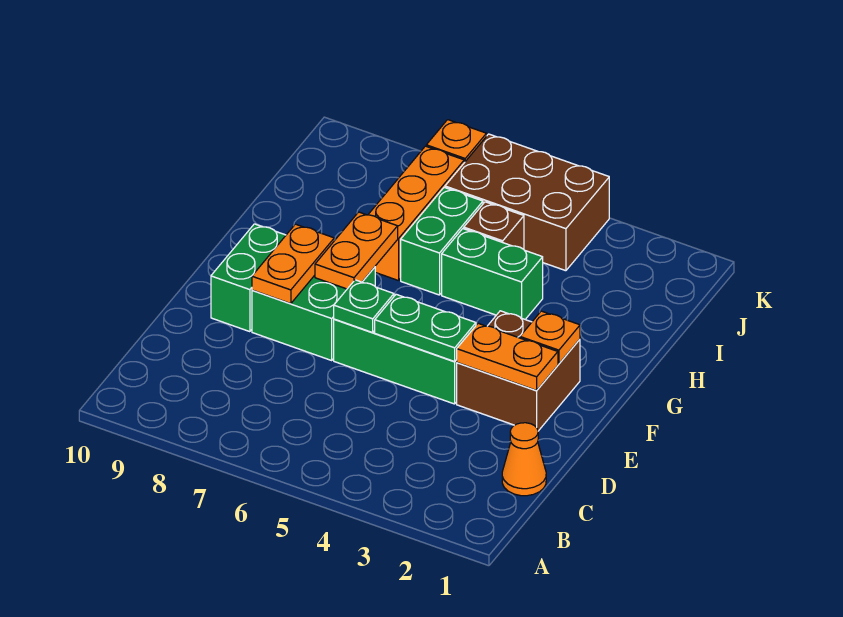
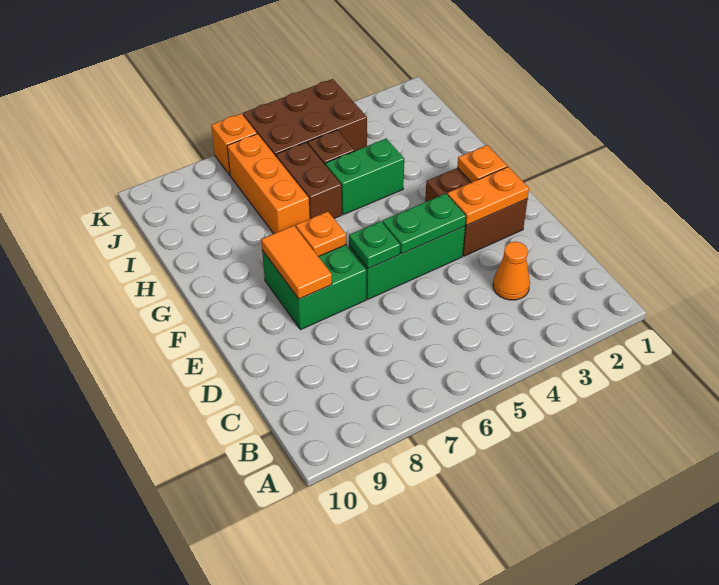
orange 1x1 cone [502,423,546,496] -> orange 1x1 cone moved to [493,242,530,300]
orange 1x2 plate [252,224,334,304] -> orange 1x2 tile [261,226,332,299]
green 1x2 brick [211,224,286,332] -> none
orange 1x2 plate [315,212,398,289] -> orange 1x1 plate [296,211,347,257]
green 1x2 brick [401,187,483,295] -> brown 1x2 brick [276,142,342,219]

